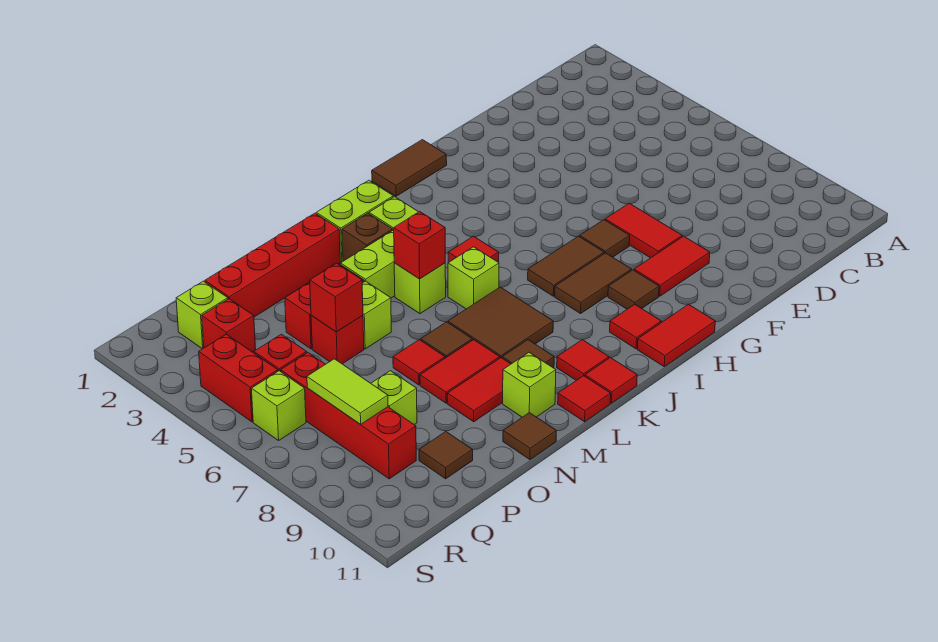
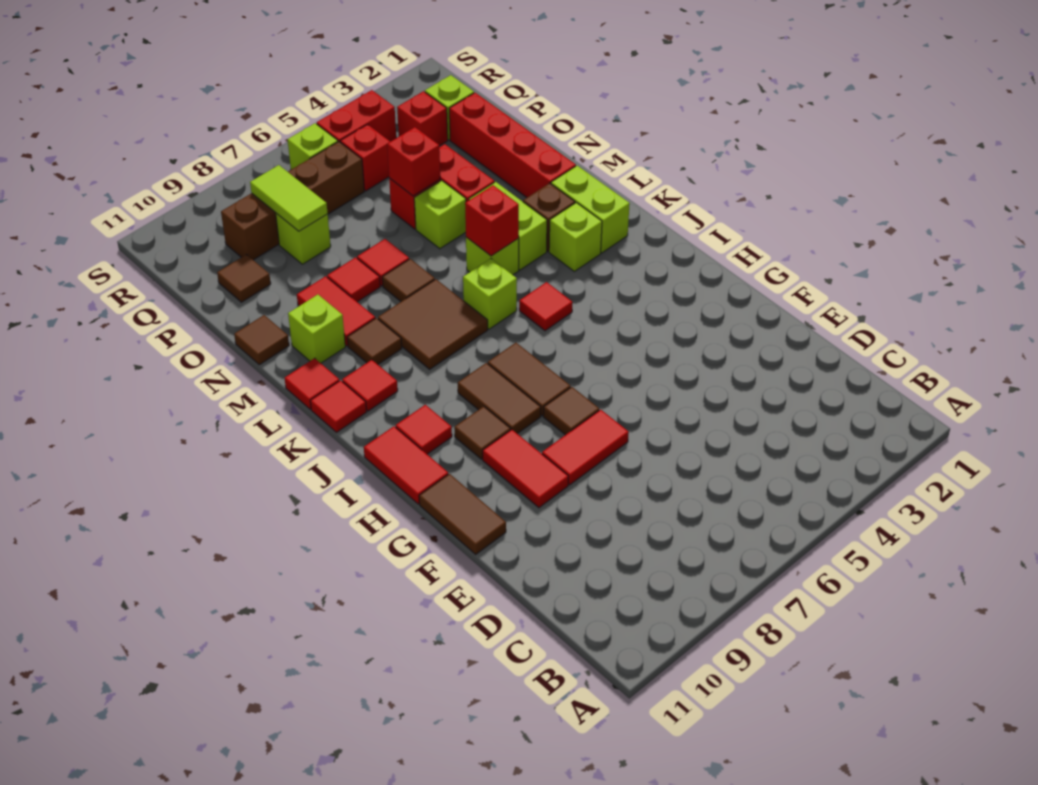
brown 1x2 tile [372,140,447,196] -> brown 1x2 tile moved to [419,474,506,554]
red 1x2 tile [420,340,500,403] -> red 1x1 tile [327,257,380,302]
red 1x4 brick [281,352,416,479] -> brown 1x4 brick [221,142,364,260]
lime 1x2 tile [307,359,388,424] -> lime 1x2 tile turned to [250,165,328,231]

